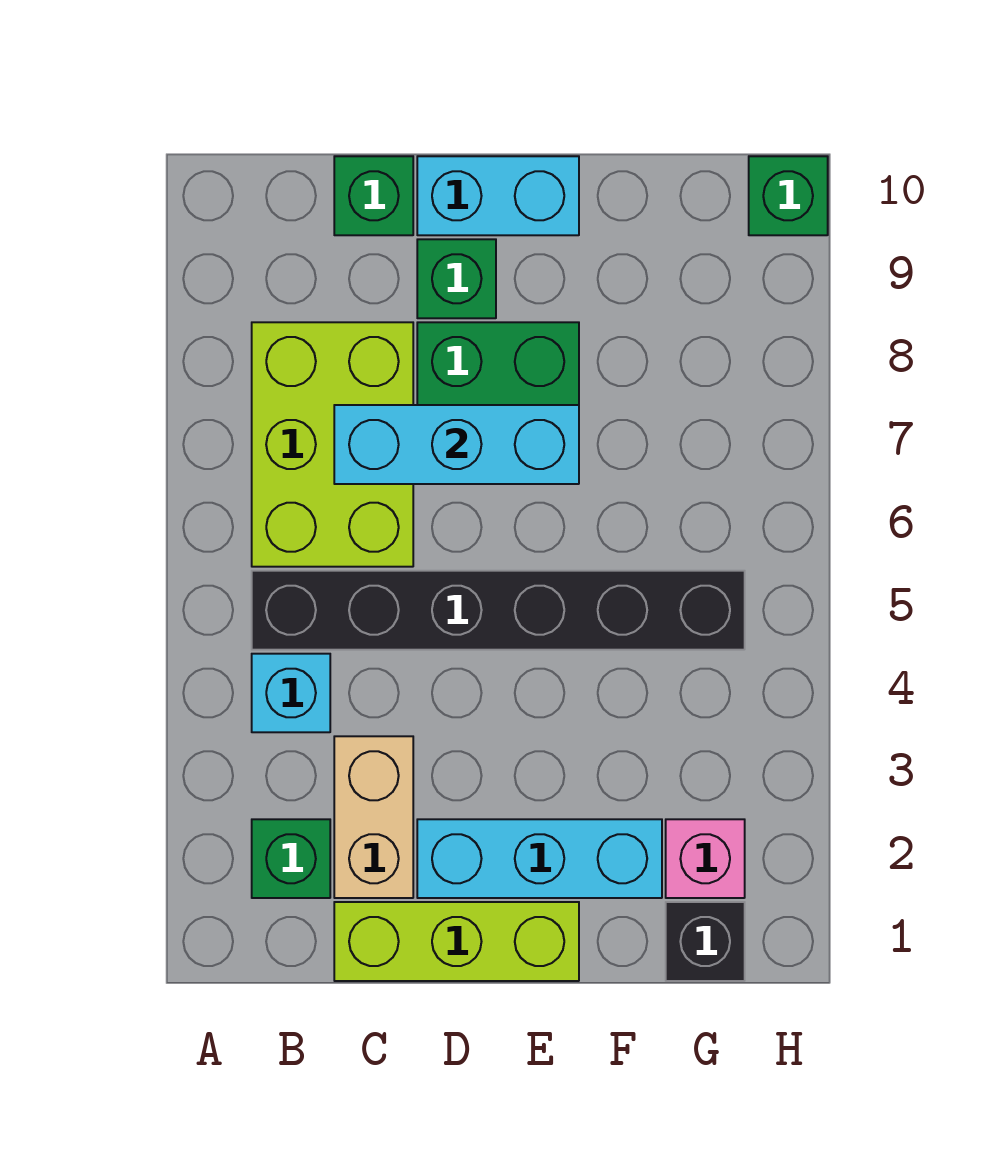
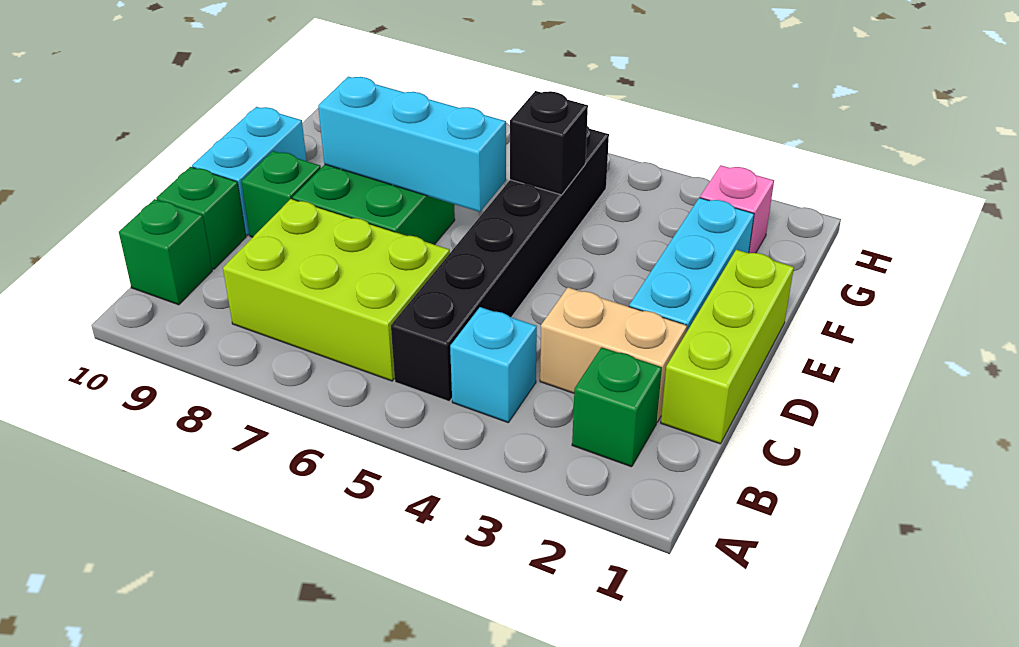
cyan 1x3 brick [334,405,579,484] -> cyan 1x3 brick turned to [318,77,506,212]
black 1x1 brick [666,902,745,981] -> black 1x1 brick moved to [510,91,588,195]
green 1x1 brick [749,156,828,235] -> green 1x1 brick moved to [119,199,212,305]

